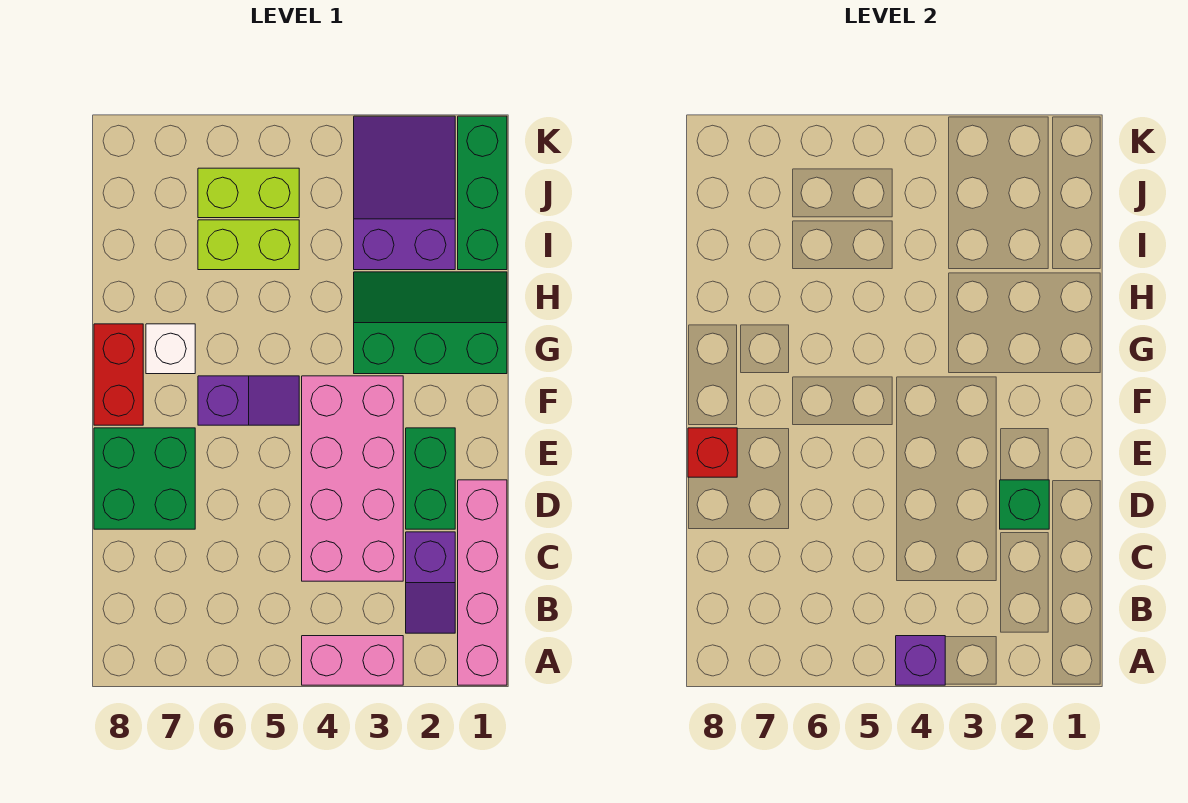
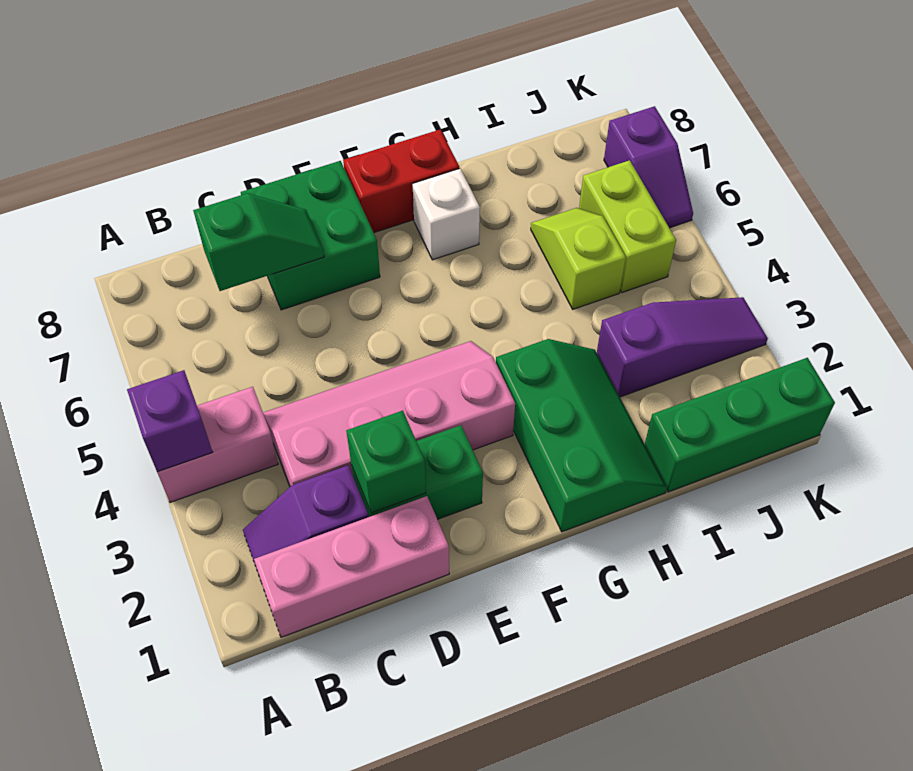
pink 1x4 brick [458,480,507,685] -> pink 1x3 brick [254,496,449,637]
pink 1x2 brick [302,636,403,685] -> pink 1x2 brick turned to [157,387,278,502]
pink 2x4 brick [302,376,403,581] -> pink 2x4 slope [263,341,515,487]
none -> green 1x2 slope [193,193,324,291]
red 1x1 brick [688,428,737,477] -> none
purple 1x2 slope [198,376,299,425] -> purple 1x2 slope moved to [604,106,693,228]
purple 2x3 slope [354,116,455,270] -> purple 1x3 slope [597,297,768,397]
lime 1x2 brick [198,220,299,270] -> lime 1x2 slope [531,208,626,309]

